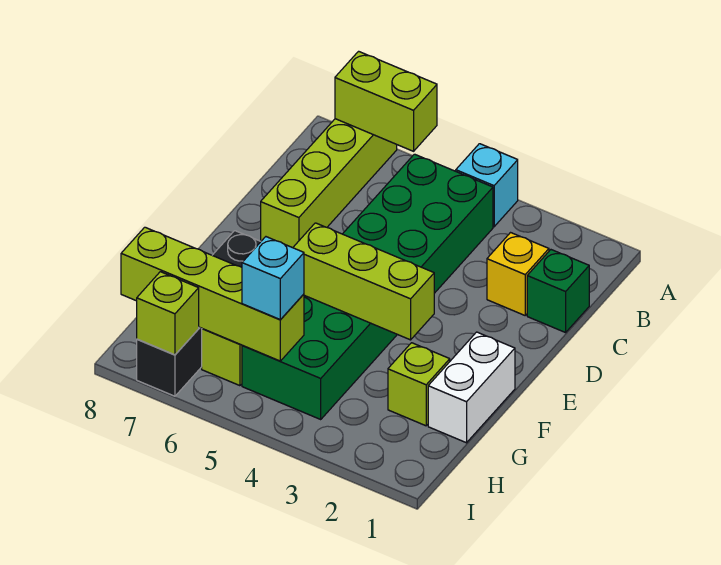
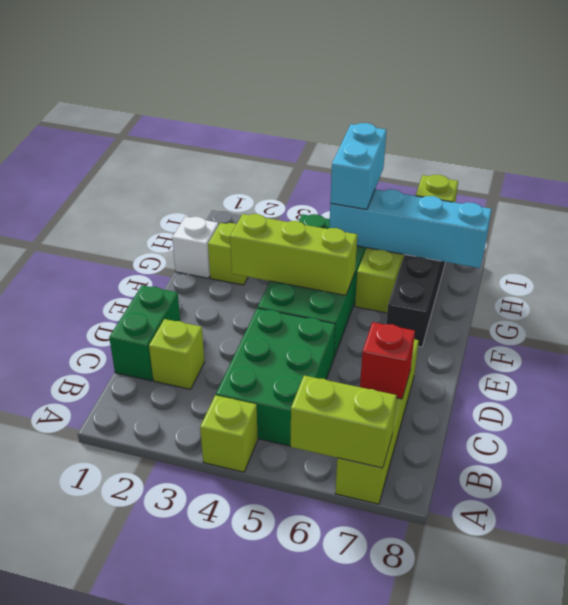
cyan 1x1 brick [456,144,518,227] -> lime 1x1 brick [200,395,258,472]
green 1x1 brick [527,250,589,333] -> green 1x2 brick [109,285,180,381]
yellow 1x1 brick [487,233,549,315] -> lime 1x1 brick [149,319,204,389]
none -> red 1x1 brick [360,322,415,399]
white 1x2 brick [428,332,515,443] -> white 1x1 brick [172,217,219,278]
lime 1x4 brick [121,227,304,361] -> cyan 1x4 brick [329,189,492,268]
cyan 1x1 brick [242,237,304,320] -> cyan 1x2 brick [330,123,387,210]

